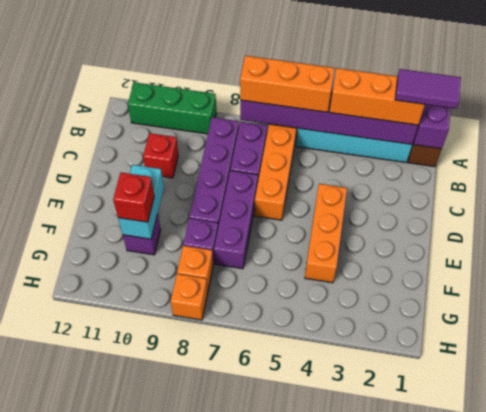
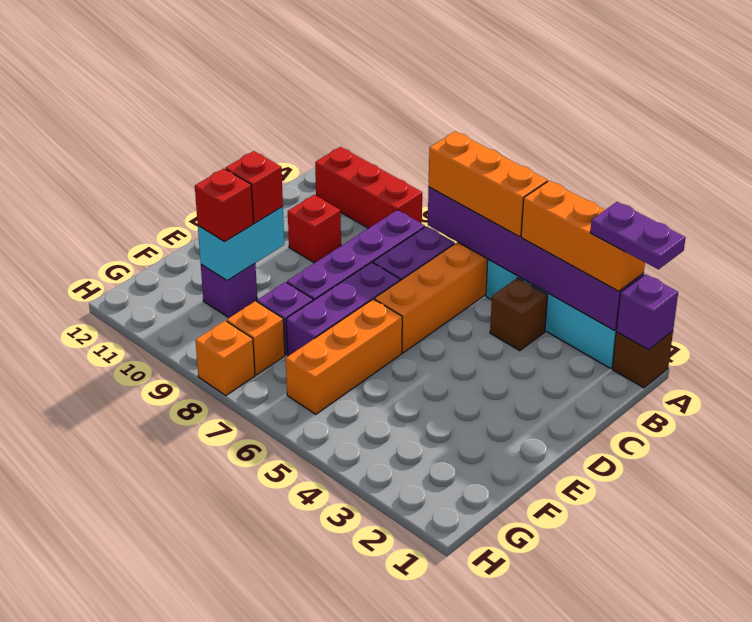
purple 1x2 tile [395,69,461,109] -> purple 1x2 plate [590,202,686,269]
green 1x3 brick [128,82,216,134] -> red 1x3 brick [315,147,422,228]
none -> brown 1x1 brick [490,278,548,351]
orange 1x3 brick [305,184,347,283] -> orange 1x3 brick moved to [286,299,402,414]
none -> red 1x1 brick [225,151,283,223]

